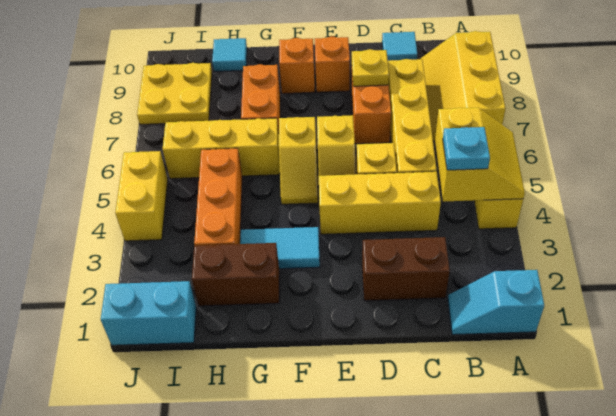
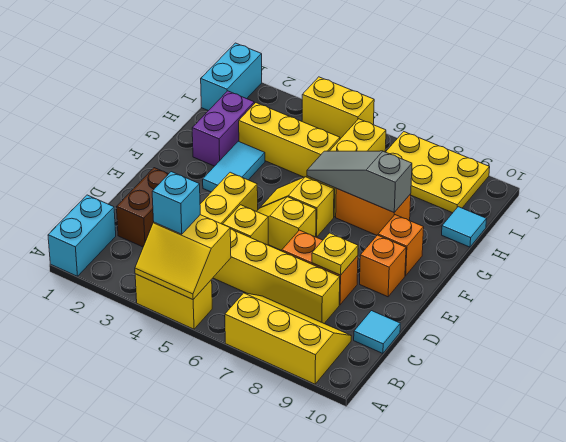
cyan 1x2 slope [448,270,544,335] -> cyan 1x2 brick [48,195,116,276]
cyan 1x1 plate [443,127,490,170] -> cyan 1x1 brick [152,172,200,234]
brown 1x2 brick [192,243,279,306] -> purple 1x2 brick [192,91,254,166]
none -> grey 1x3 slope [307,151,412,212]
orange 1x3 brick [194,148,242,246] -> yellow 1x3 brick [239,103,340,177]
yellow 2x2 plate [137,63,212,124] -> yellow 2x3 plate [386,132,490,213]

